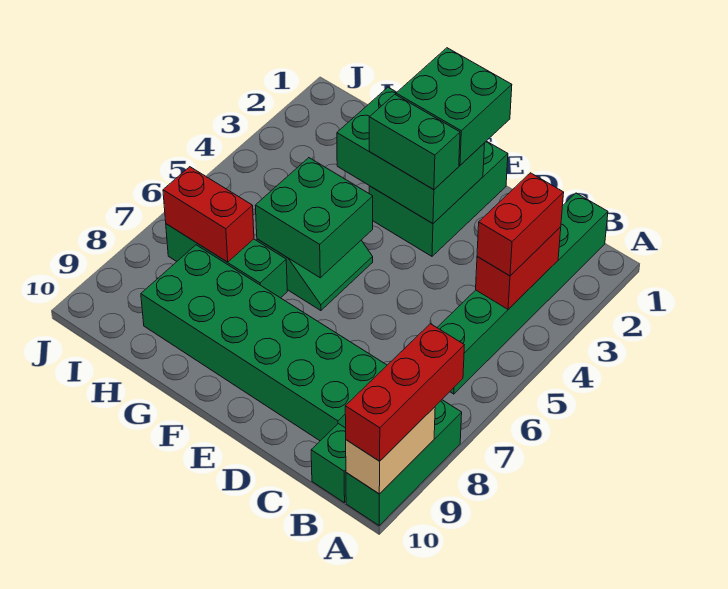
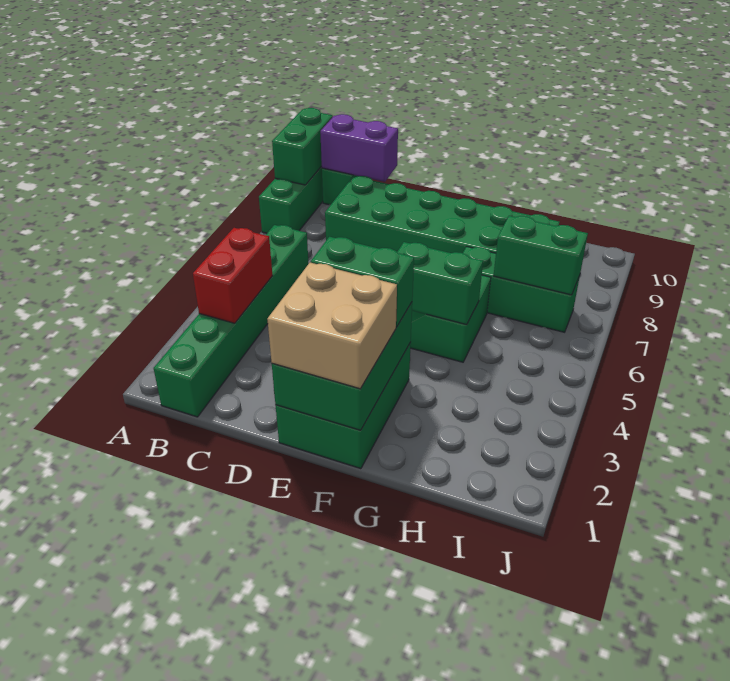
red 1x3 brick [345,324,464,461] -> none
tan 1x2 brick [346,407,435,494] -> green 1x2 brick [272,108,333,185]
red 1x2 brick [477,173,564,276] -> none
none -> purple 1x2 brick [320,114,398,182]
green 2x2 brick [396,48,512,165] -> tan 2x2 brick [267,262,397,389]
green 2x3 brick [337,87,485,224] -> green 2x3 brick turned to [272,302,412,430]
green 2x2 brick [255,158,373,278] -> green 1x2 brick [397,242,483,325]
red 1x2 brick [163,167,254,262] -> green 1x2 brick [494,216,588,295]

